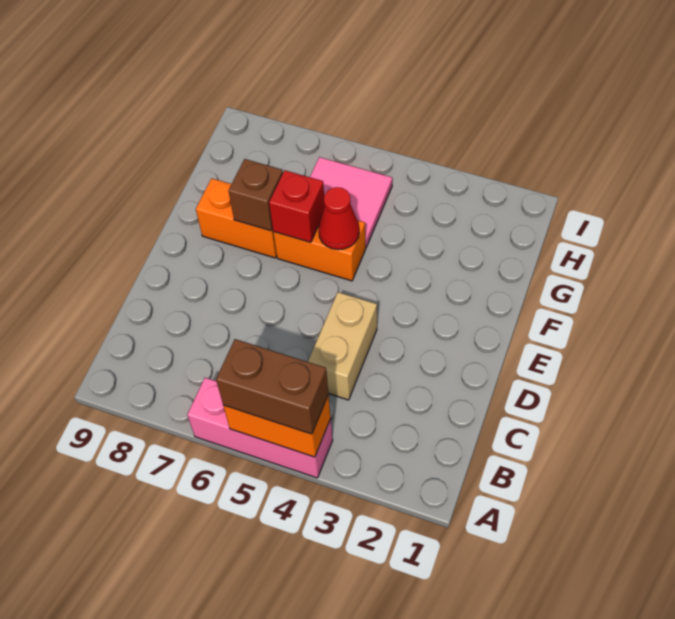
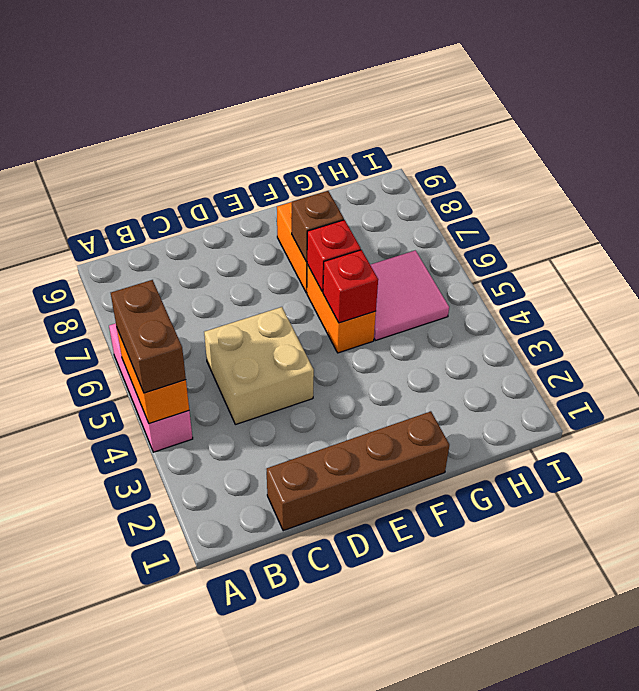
none -> brown 1x4 brick [266,411,449,531]
tan 1x2 brick [308,292,377,400] -> tan 2x2 brick [204,307,314,425]
red 1x1 cone [318,187,359,250] -> red 1x1 brick [323,250,378,323]

